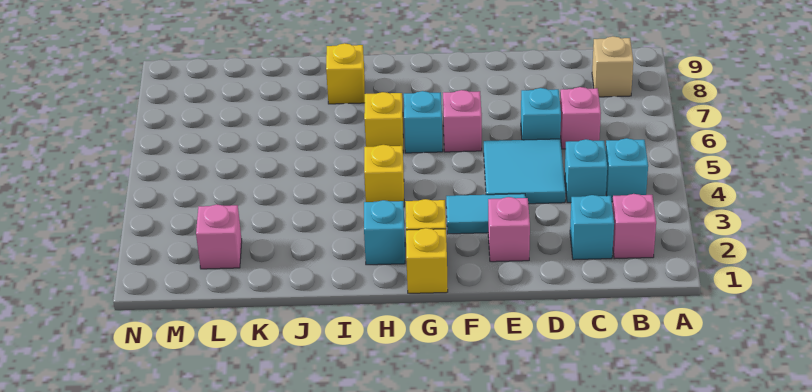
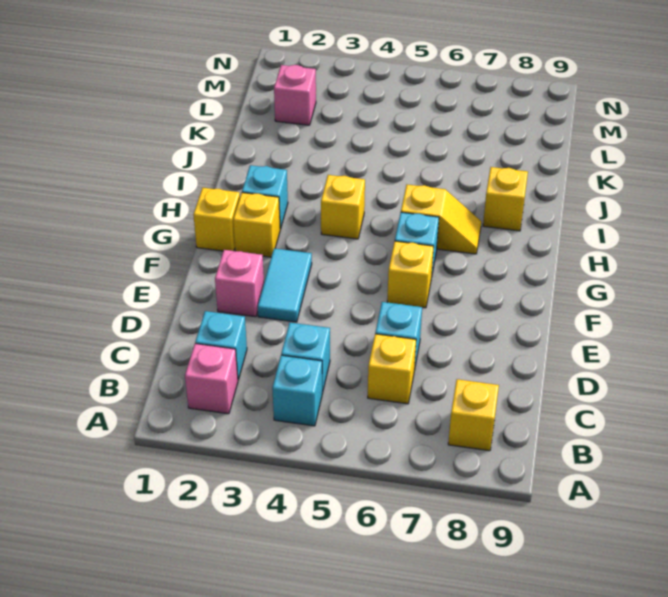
tan 1x1 brick [592,36,633,97] -> yellow 1x1 brick [448,379,499,451]
pink 1x1 brick [560,87,601,149] -> yellow 1x1 brick [368,334,416,404]
cyan 2x2 tile [484,139,566,204] -> none
pink 1x1 brick [443,90,482,152] -> yellow 1x1 brick [387,241,434,308]

